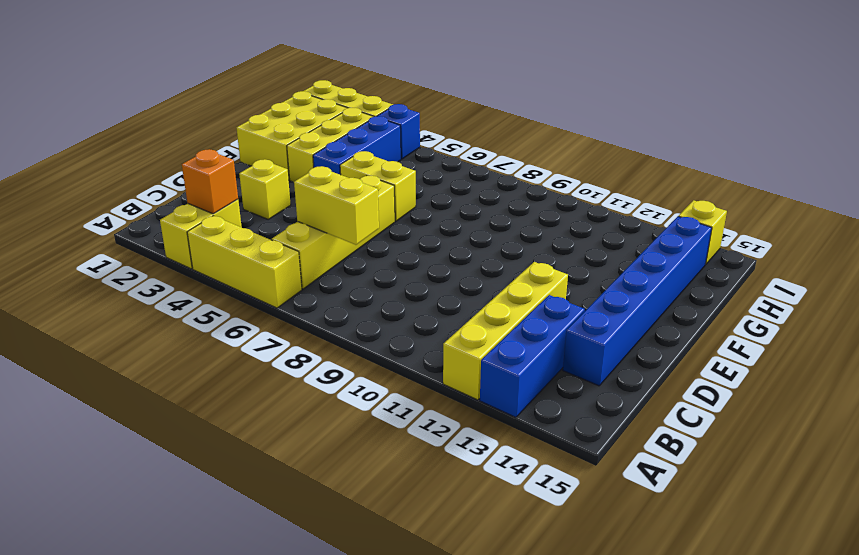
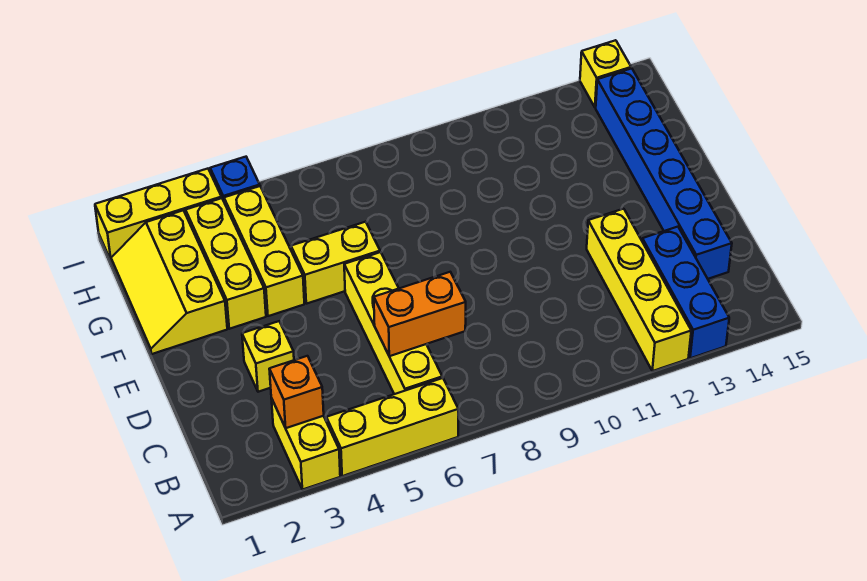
yellow 1x2 brick [294,166,379,245] -> orange 1x2 brick [374,272,466,356]
yellow 2x3 brick [236,91,347,180] -> yellow 2x3 slope [111,210,227,354]
blue 1x3 brick [313,116,401,175] -> yellow 1x3 brick [224,186,304,316]

